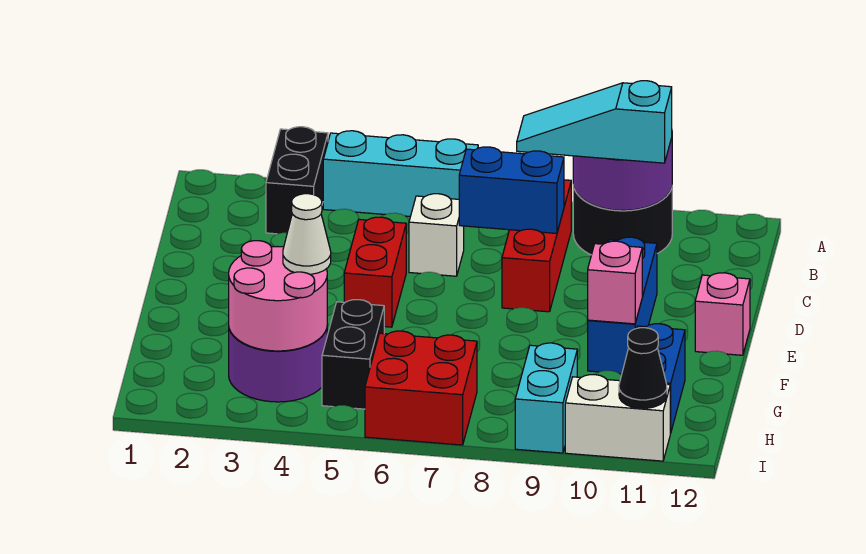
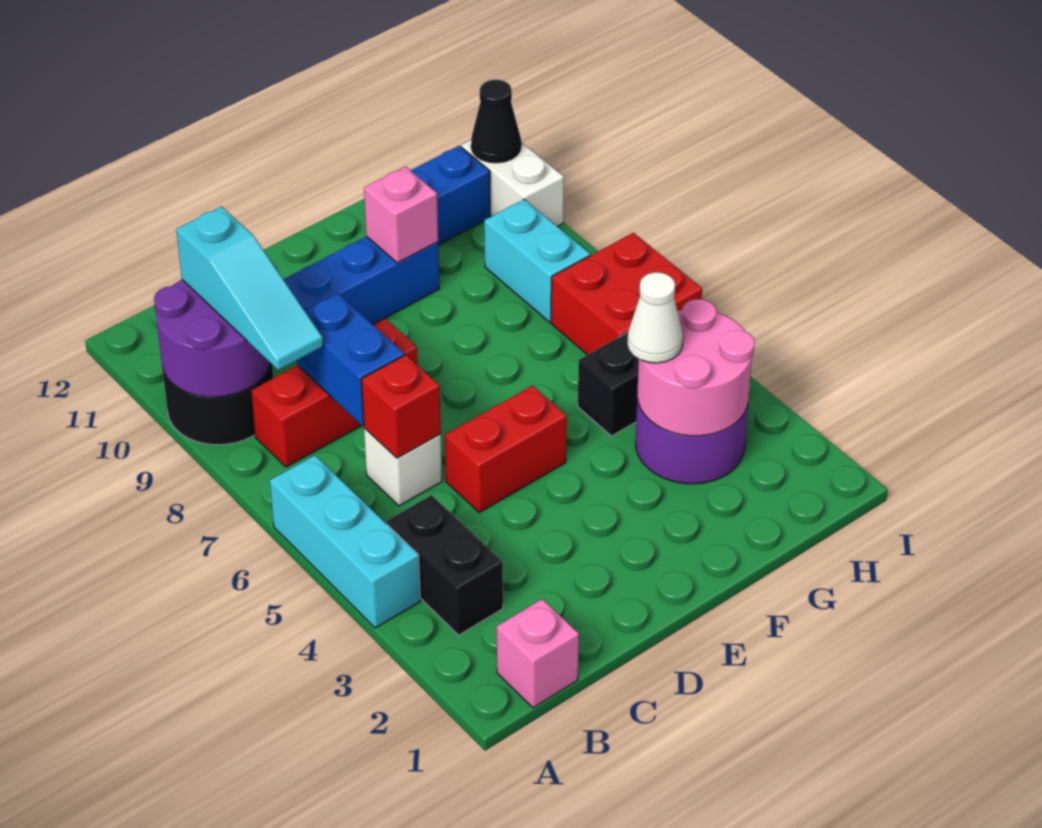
black 1x2 brick [266,127,328,234] -> black 1x2 brick turned to [387,495,503,635]
none -> red 1x1 brick [361,355,441,458]
pink 1x1 brick [695,273,750,355] -> pink 1x1 brick moved to [497,599,579,708]
cyan 1x2 brick [515,343,577,453] -> cyan 1x2 brick turned to [484,199,590,322]

